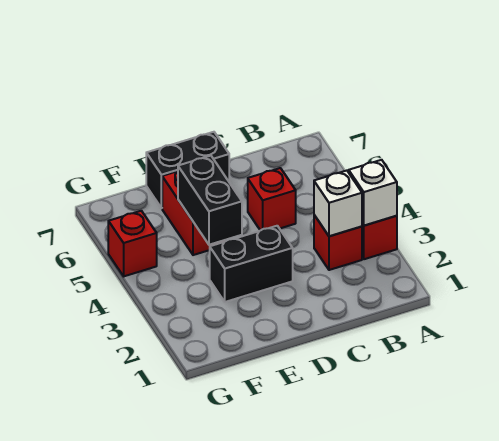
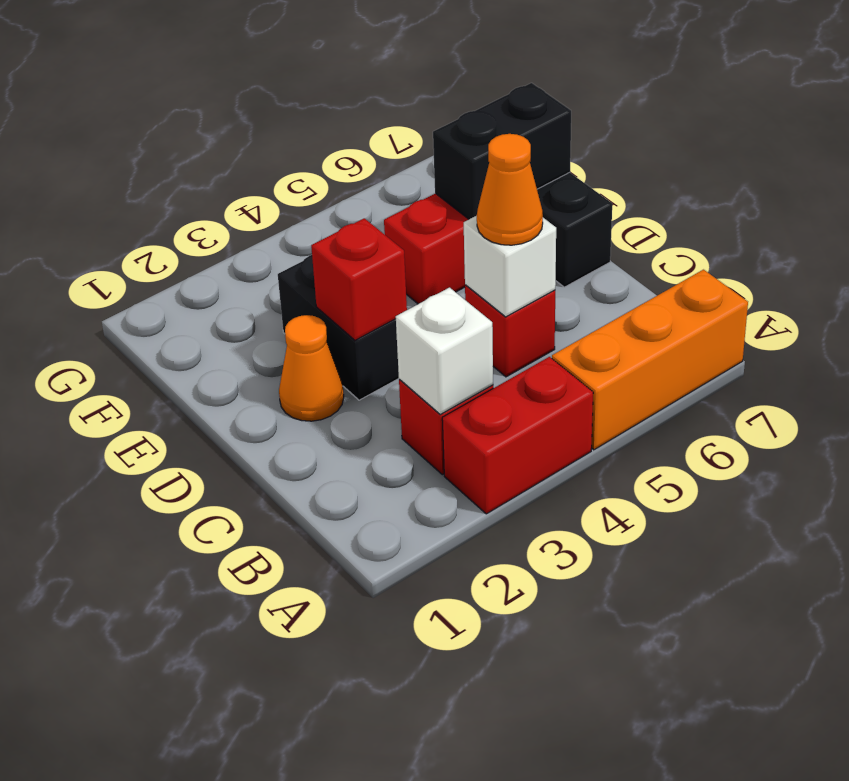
white 1x1 brick [349,160,397,226] -> white 1x1 brick moved to [464,216,556,317]
none -> orange 1x3 brick [552,270,748,450]
none -> orange 1x1 cone [477,134,543,245]
none -> orange 1x1 cone [279,315,344,421]
black 1x2 brick [178,156,242,245] -> black 1x2 brick moved to [433,83,571,219]
red 1x1 brick [108,211,157,276] -> red 1x1 brick moved to [311,218,407,340]

